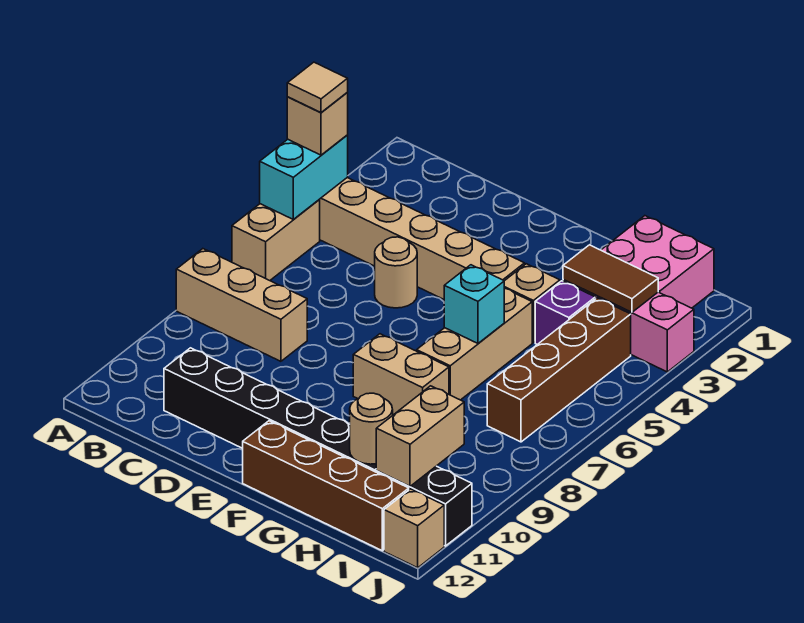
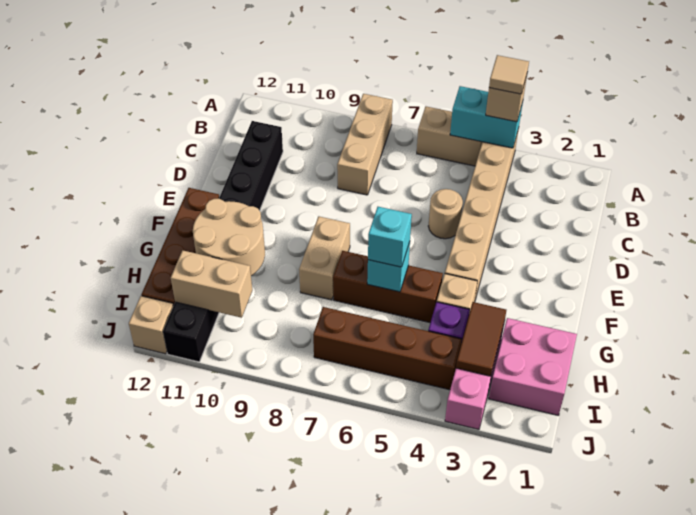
tan 1x3 brick [417,288,532,400] -> brown 1x3 brick [333,251,443,322]
none -> cyan 1x1 brick [368,207,412,267]
tan 1x1 round brick [350,393,393,464] -> tan 2x2 round brick [193,199,265,276]

